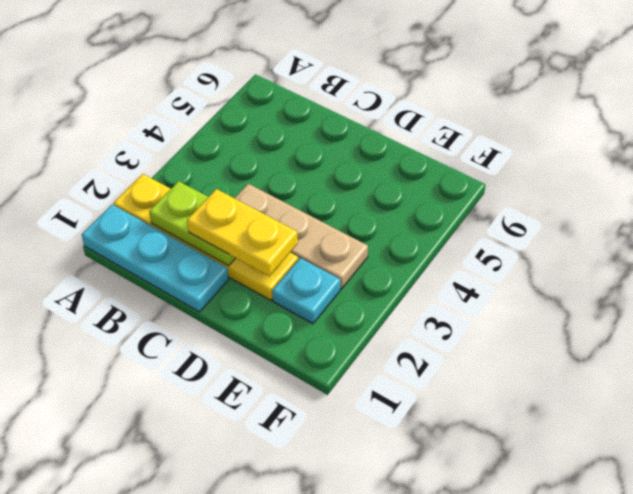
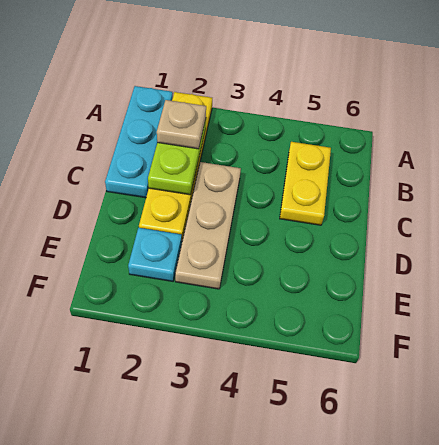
none -> tan 1x1 plate [157,100,206,149]
yellow 1x2 plate [187,189,298,276] -> yellow 1x2 plate moved to [280,142,331,225]

